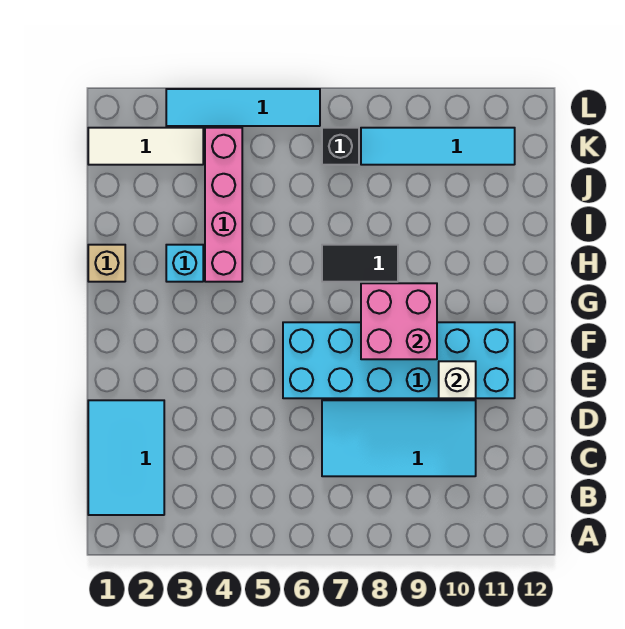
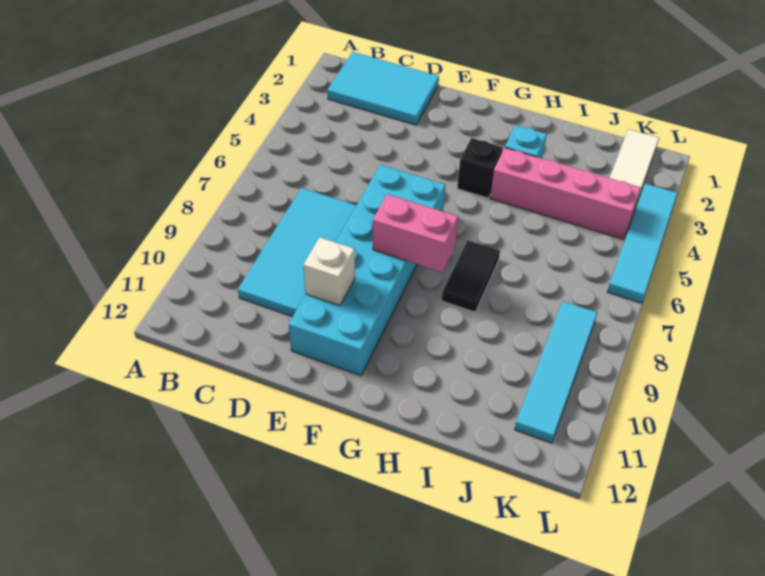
pink 2x2 brick [361,283,437,359] -> pink 1x2 brick [373,194,458,272]
tan 1x1 brick [88,245,125,282] -> none
black 1x1 brick [322,128,359,165] -> black 1x1 brick moved to [457,138,503,198]

